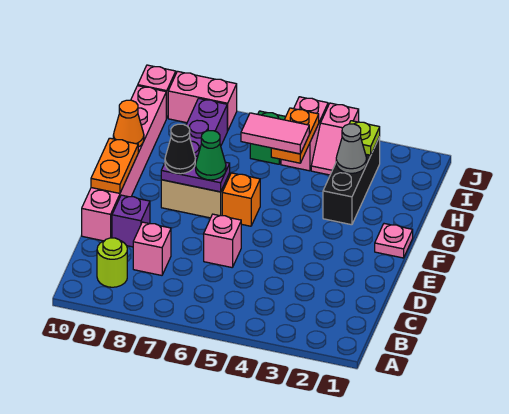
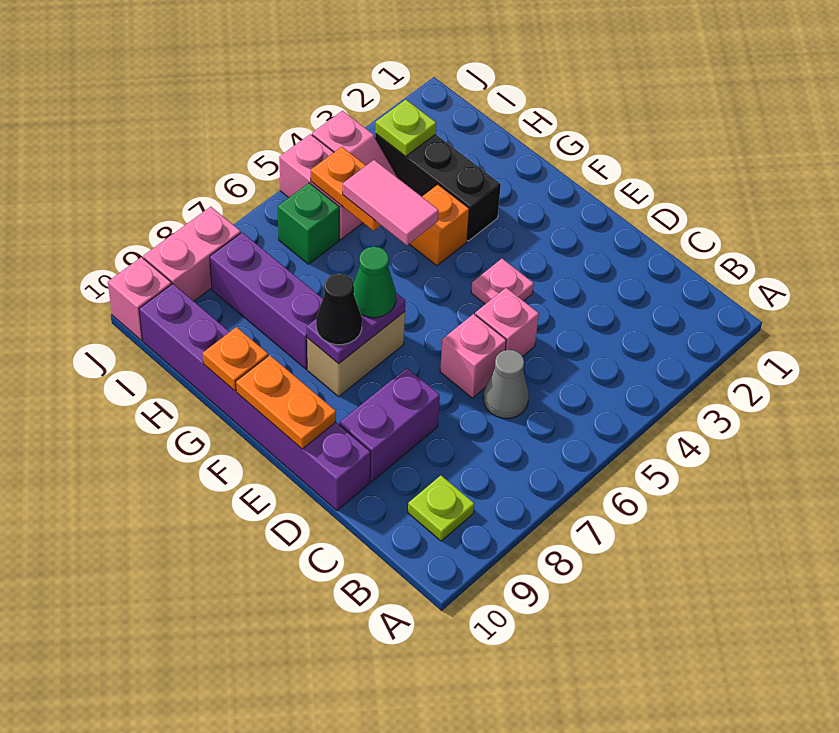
lime 1x1 round brick [97,238,127,287] -> lime 1x1 plate [408,476,474,541]
pink 1x1 brick [133,222,171,275] -> pink 1x1 brick moved to [475,288,539,356]
purple 1x1 brick [112,195,150,247] -> purple 1x2 brick [339,368,440,481]
pink 1x6 brick [82,86,166,241] -> purple 1x6 brick [139,284,371,510]
pink 1x1 plate [375,224,413,258] -> pink 1x1 plate moved to [471,259,534,304]
orange 1x1 brick [222,173,260,226] -> orange 1x1 brick moved to [409,185,469,266]
orange 1x1 cone [113,100,144,147] -> orange 1x1 plate [203,327,268,391]
grey 1x1 cone [336,124,367,173] -> grey 1x1 cone moved to [483,350,529,418]
pink 1x2 tile [241,113,309,154] -> pink 1x2 tile turned to [343,160,439,245]

